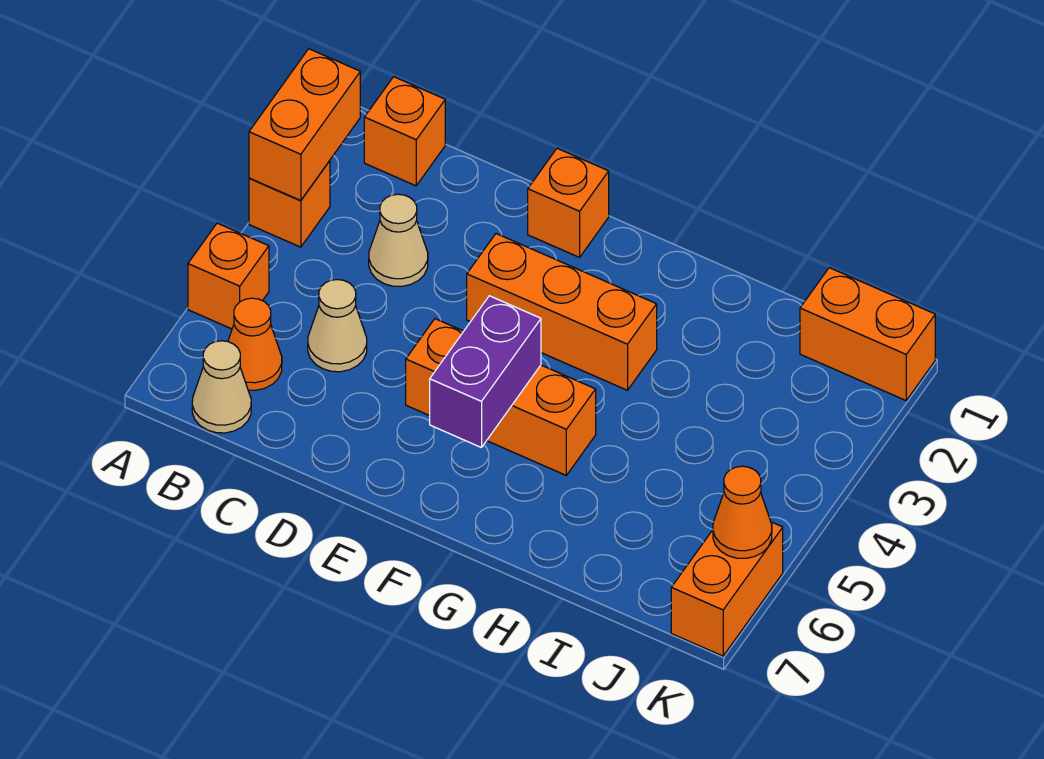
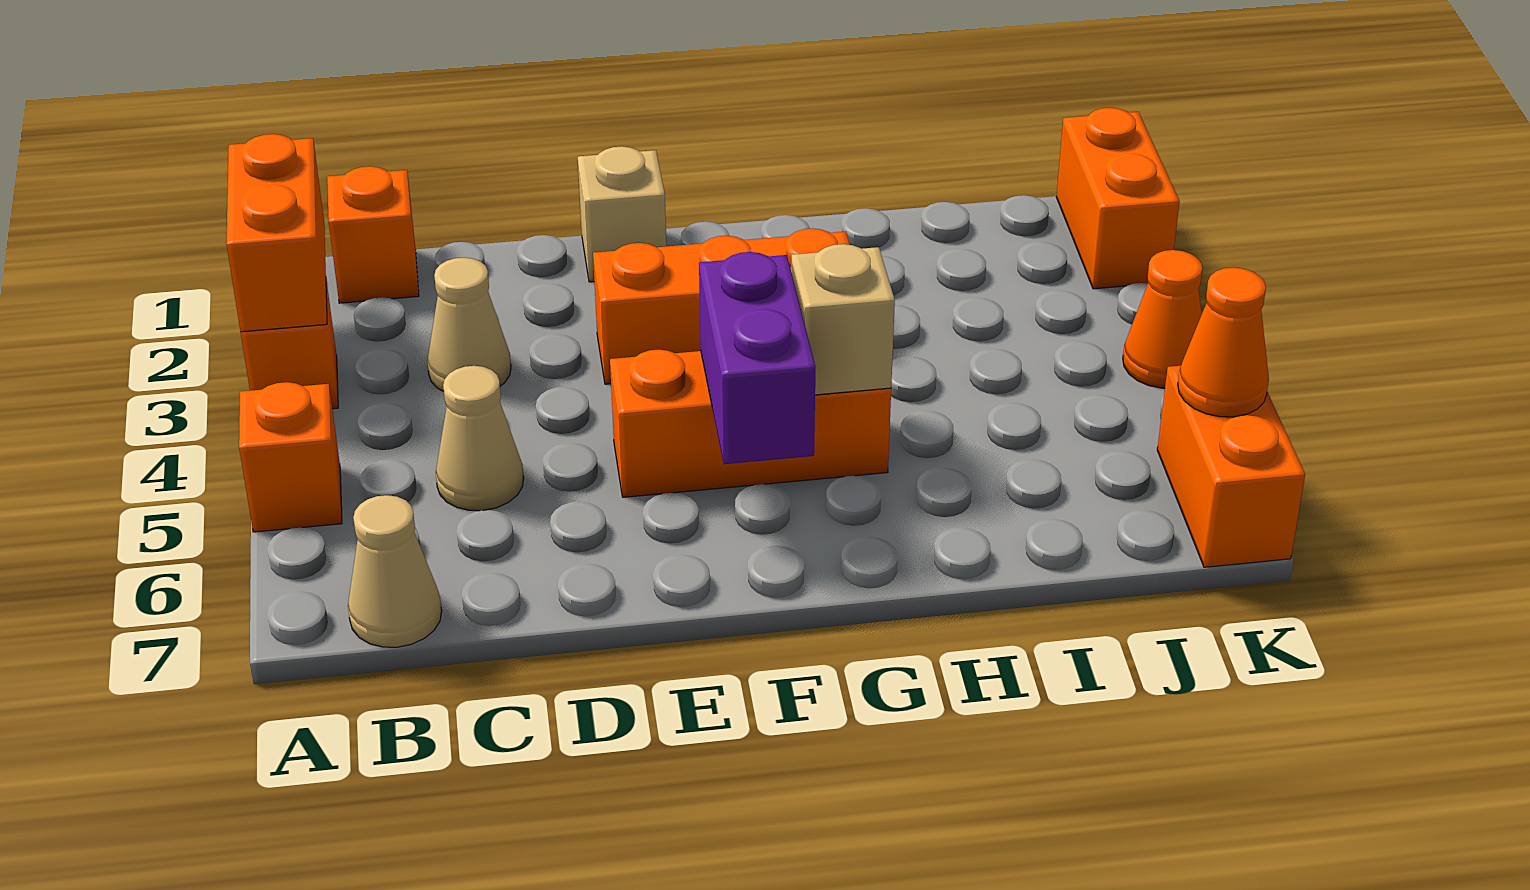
orange 1x1 cone [228,298,282,390] -> orange 1x1 cone moved to [1123,250,1202,388]
orange 1x1 brick [528,148,609,257] -> tan 1x1 brick [578,146,666,282]
none -> tan 1x1 brick [791,244,895,395]
orange 1x2 brick [800,268,935,400] -> orange 1x2 brick turned to [1056,108,1180,289]

